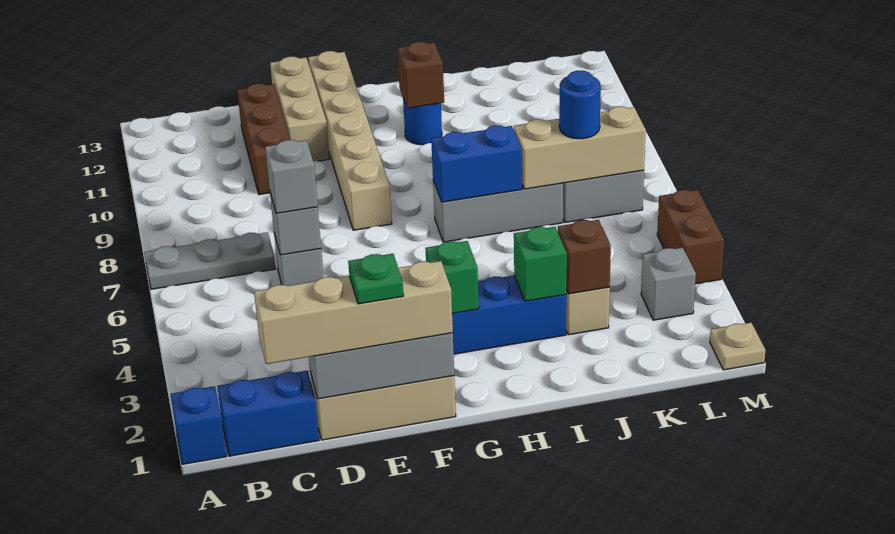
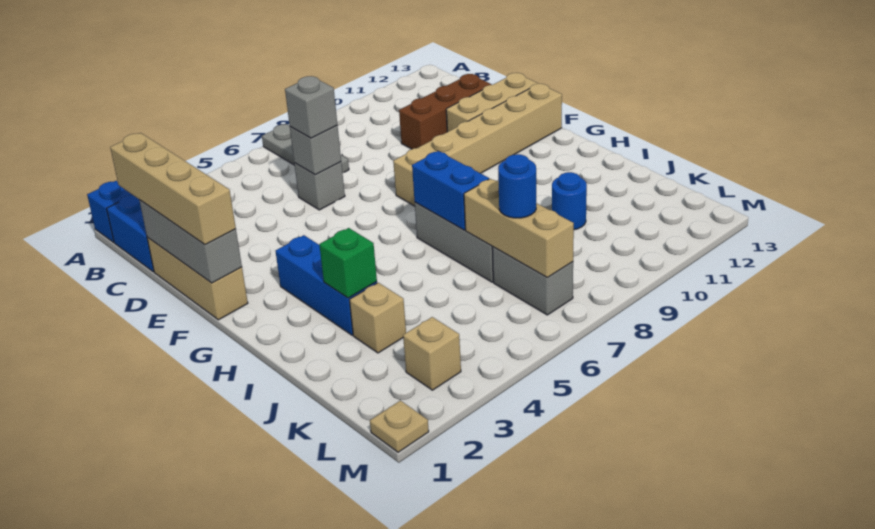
green 1x1 plate [348,254,403,304] -> none
green 1x1 brick [425,241,479,313] -> none
blue 1x1 round brick [403,99,442,145] -> blue 1x1 round brick moved to [552,172,587,230]
brown 1x1 brick [397,42,444,108] -> none
brown 1x1 brick [558,220,611,294] -> none
grey 1x1 brick [641,248,696,320] -> tan 1x1 brick [403,317,461,390]
brown 1x2 brick [657,190,724,284] -> none

